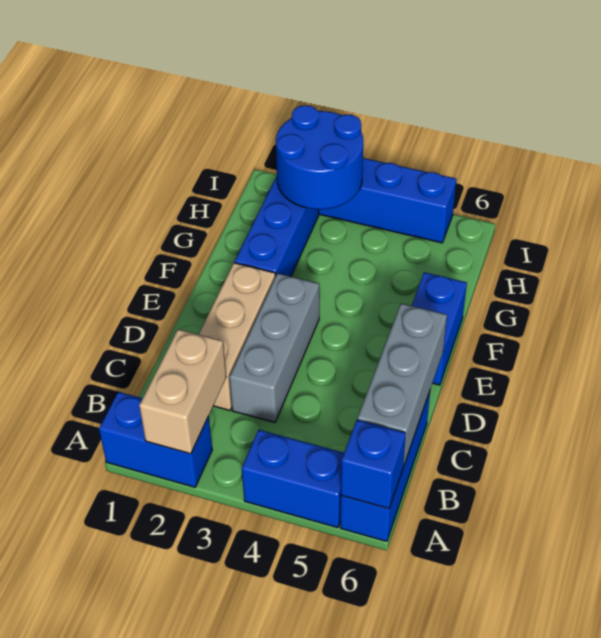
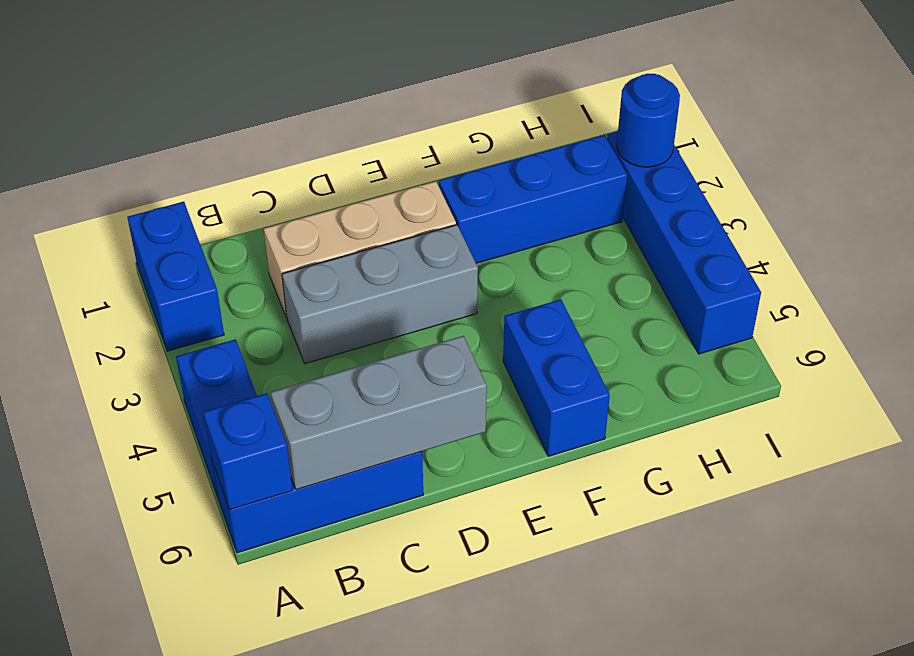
tan 1x2 brick [139,329,226,454] -> none
blue 1x2 brick [412,272,467,385] -> blue 1x2 brick turned to [503,299,610,456]
blue 2x2 round brick [276,105,363,209] -> blue 1x1 round brick [617,74,680,167]

